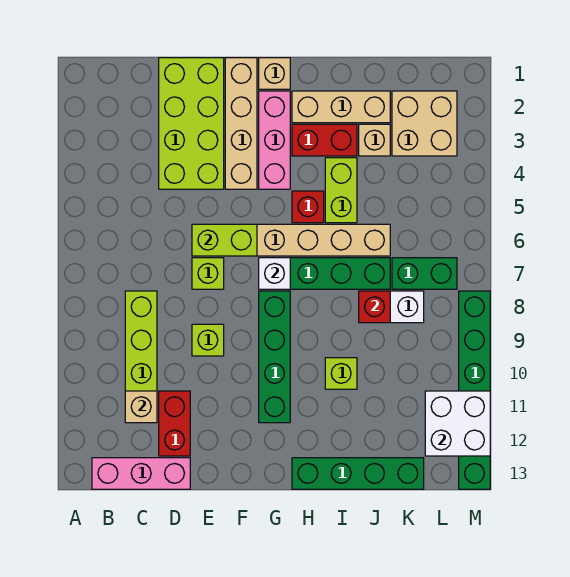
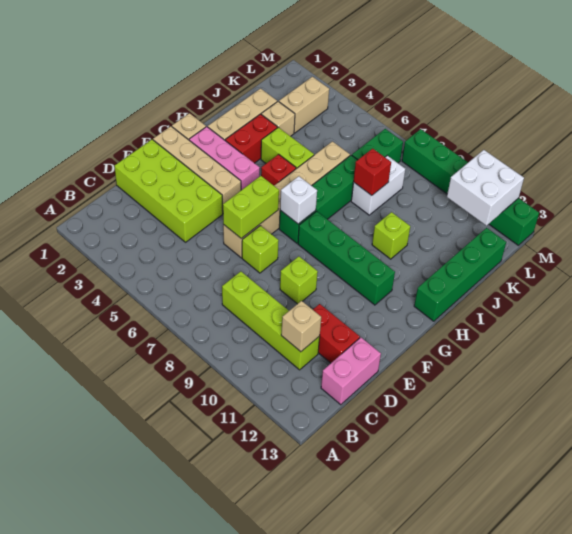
pink 1x3 brick [92,458,190,489] -> pink 1x2 brick [321,337,381,405]
tan 2x2 brick [392,91,457,156] -> tan 1x2 brick [279,77,329,133]

